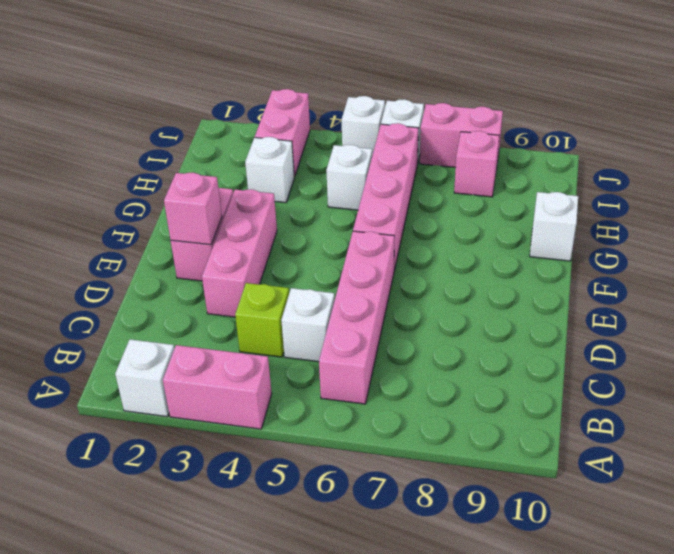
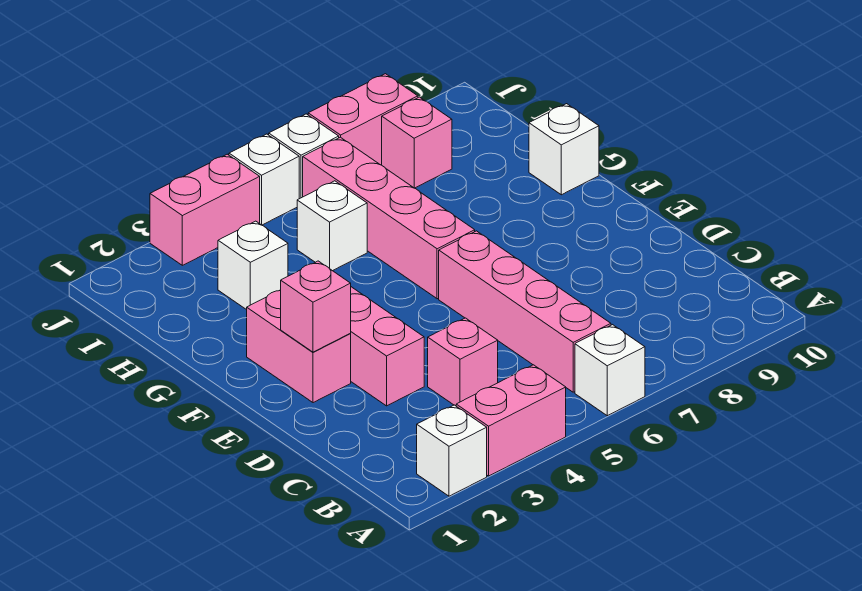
lime 1x1 brick [235,283,289,357] -> pink 1x1 brick [428,318,498,406]
white 1x1 brick [281,288,335,362] -> white 1x1 brick moved to [575,325,645,416]
pink 1x2 brick [255,89,310,177] -> pink 1x2 brick turned to [150,154,260,265]

